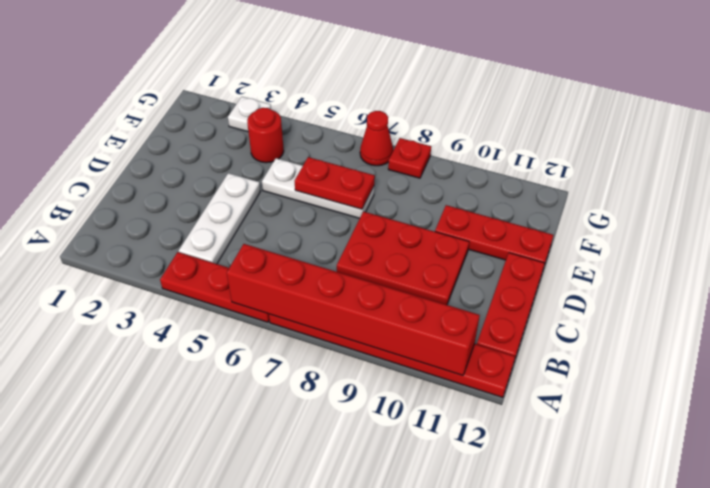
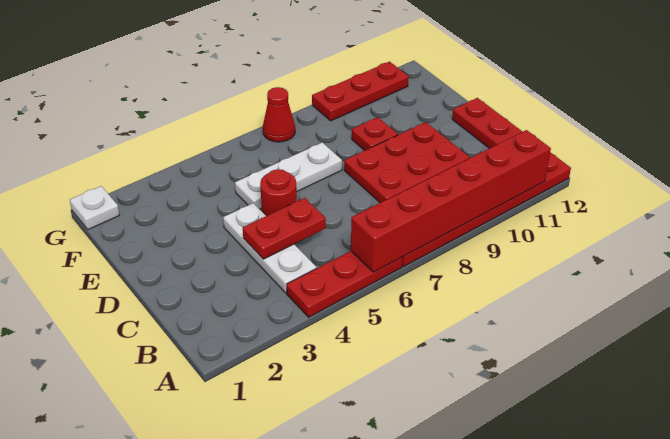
red 1x2 plate [295,157,375,209] -> red 1x2 plate moved to [243,198,326,259]
red 1x3 plate [435,205,553,265] -> red 1x3 plate moved to [312,62,409,121]
red 1x1 round brick [247,108,284,163] -> red 1x1 round brick moved to [260,169,297,216]
white 1x1 plate [228,97,271,132] -> white 1x1 plate moved to [70,186,119,230]
red 1x1 plate [388,138,431,178] -> red 1x1 plate moved to [352,117,398,151]

